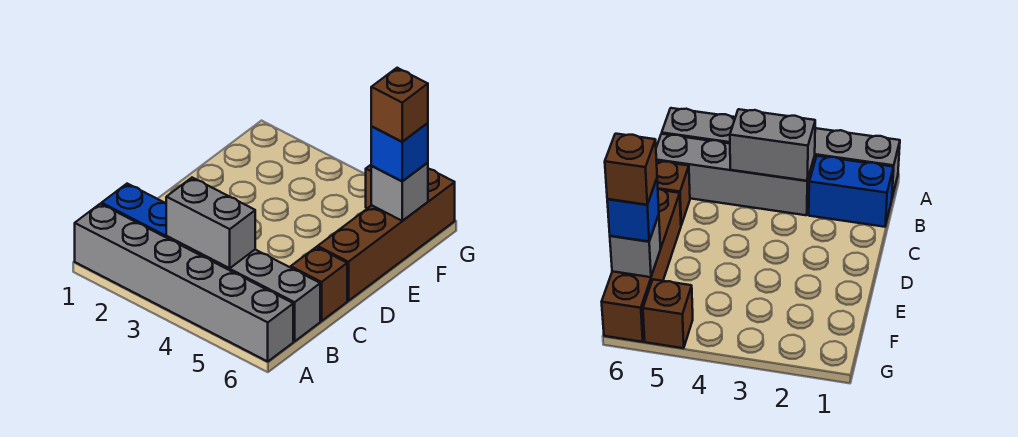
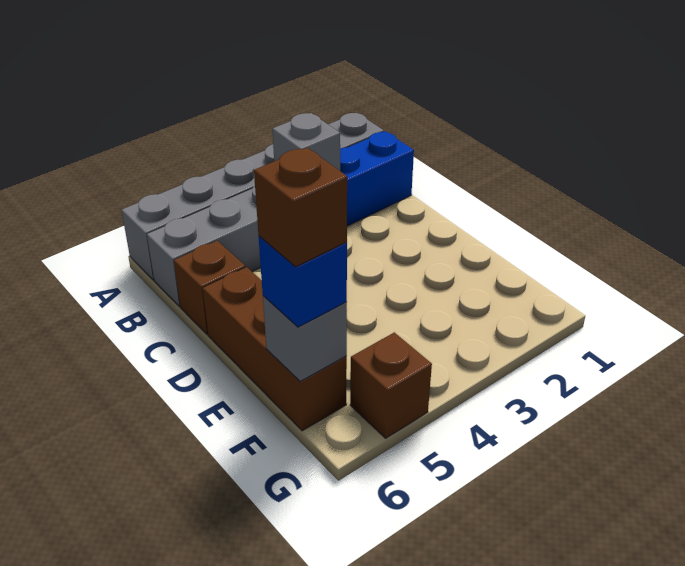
grey 1x2 brick [166,178,255,268] -> grey 1x1 brick [273,113,340,171]
brown 1x4 brick [318,168,455,301] -> brown 1x3 brick [203,267,347,431]

